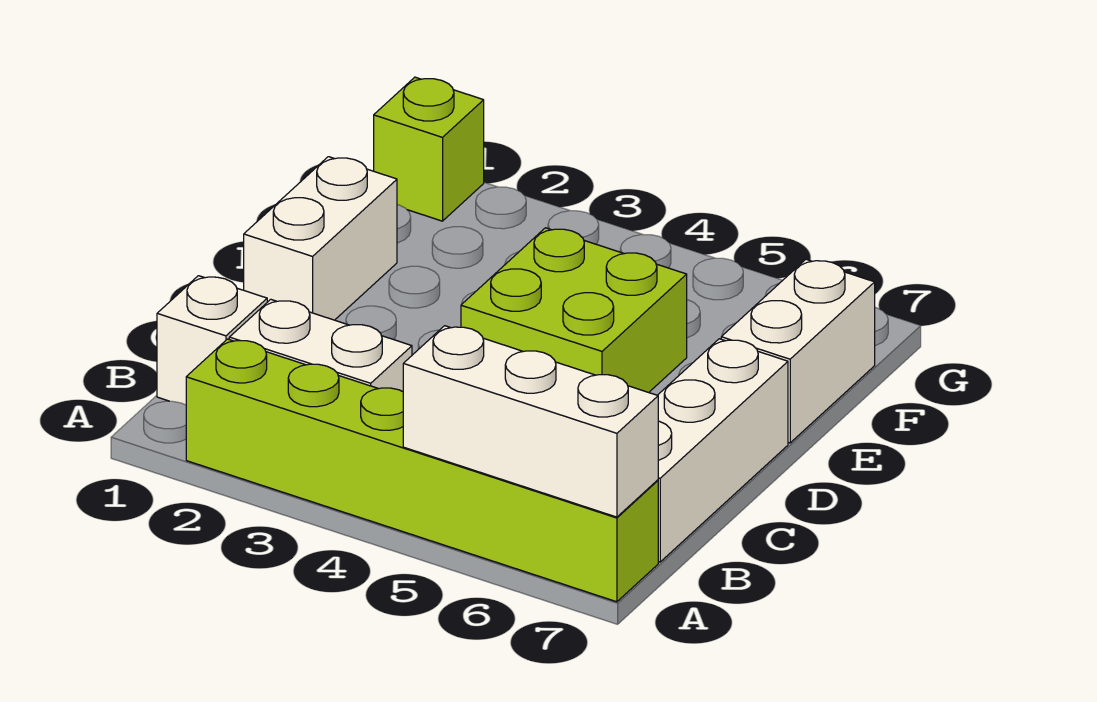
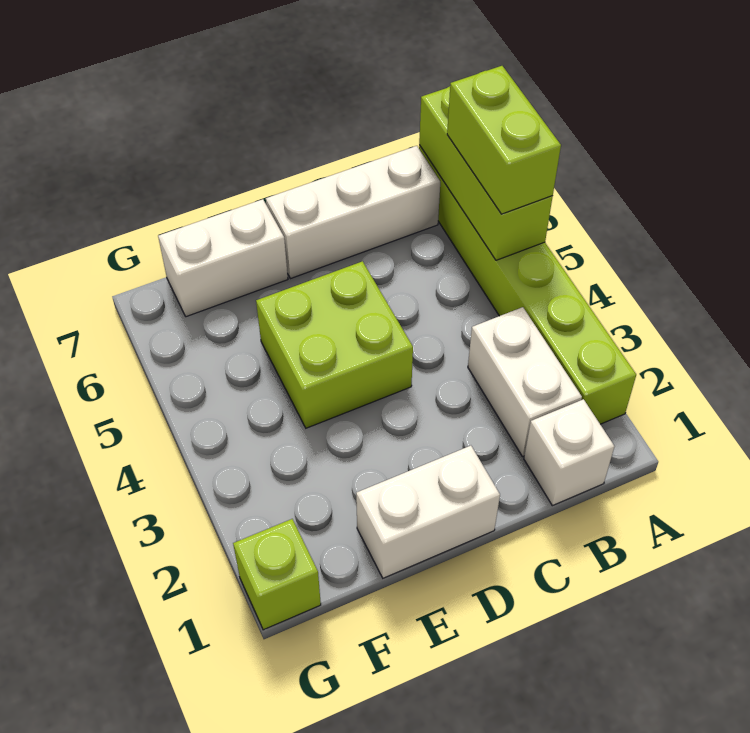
white 1x3 brick [403,326,658,517] -> lime 1x3 brick [419,87,553,260]
none -> lime 1x2 brick [447,66,561,214]

